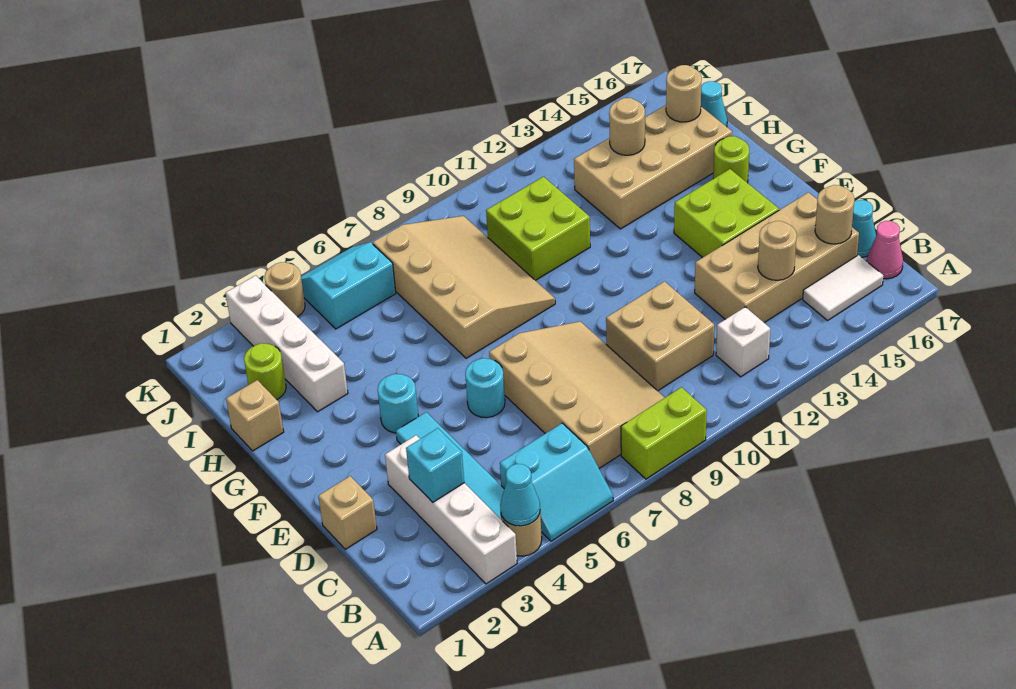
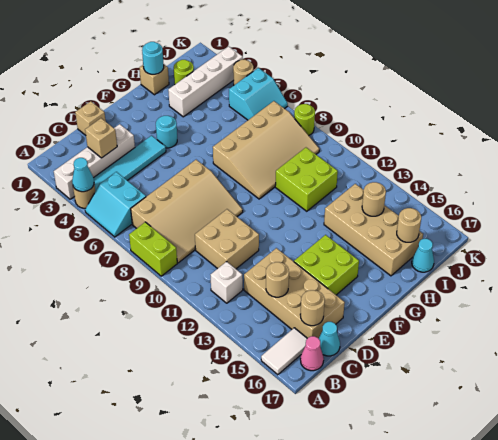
white 1x2 tile [803,255,883,320] -> white 1x2 tile turned to [261,328,307,375]
cyan 1x1 brick [406,428,464,502] -> tan 1x1 brick [85,118,117,158]
cyan 1x1 round brick [465,358,505,418] -> cyan 1x1 round brick moved to [142,42,164,74]
lime 1x1 round brick [713,136,749,183] -> lime 1x1 round brick moved to [294,104,315,135]
cyan 2x2 slope [301,242,396,329] -> cyan 2x2 slope turned to [229,68,288,120]

